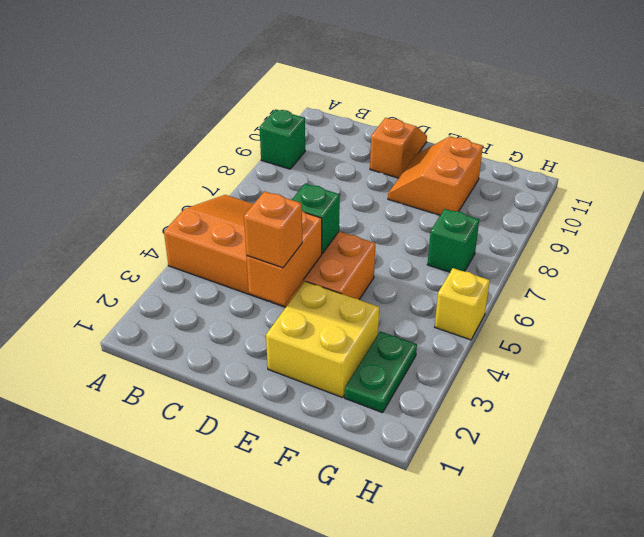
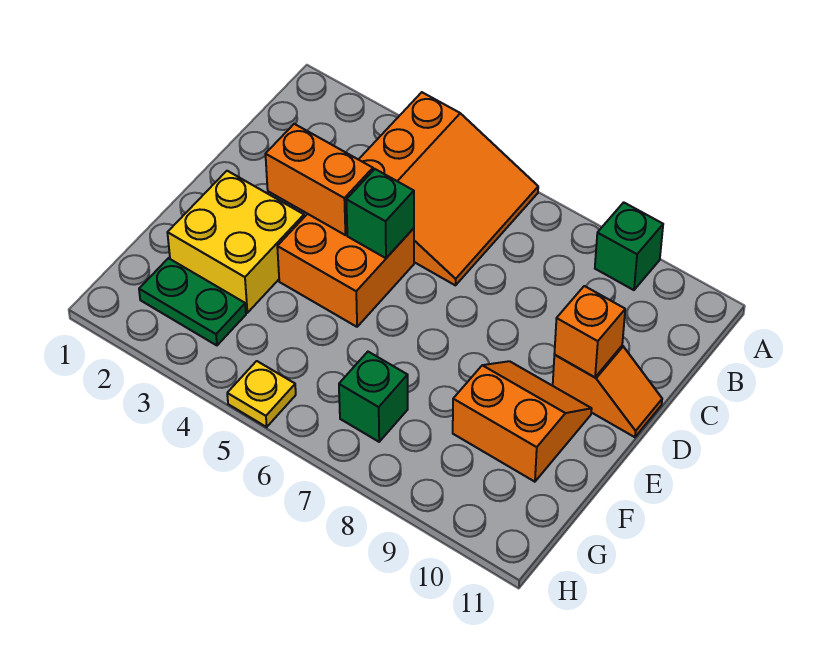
orange 1x1 brick [244,191,302,268] -> orange 1x1 brick moved to [554,286,625,377]
yellow 1x1 brick [435,268,490,340] -> yellow 1x1 plate [227,361,296,427]

